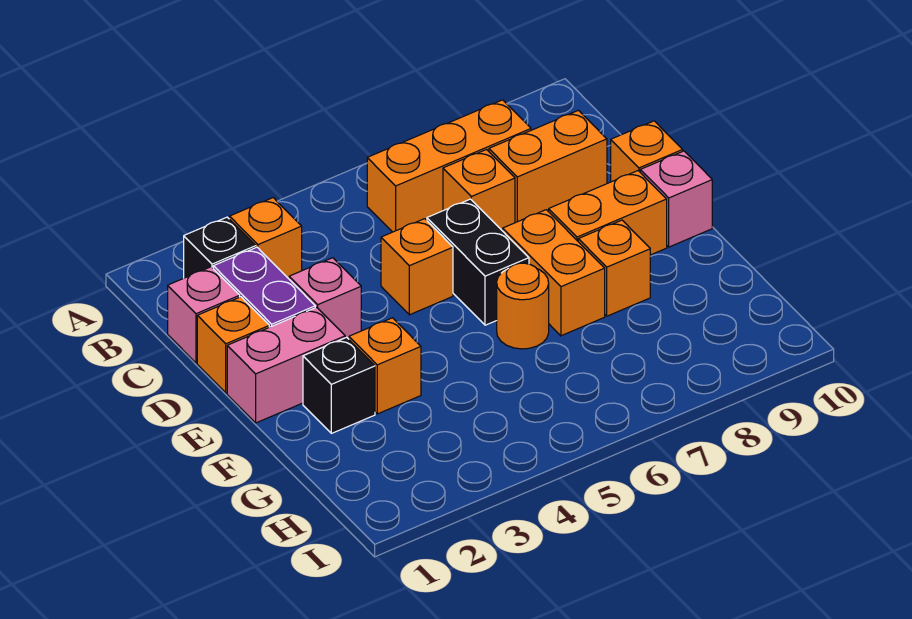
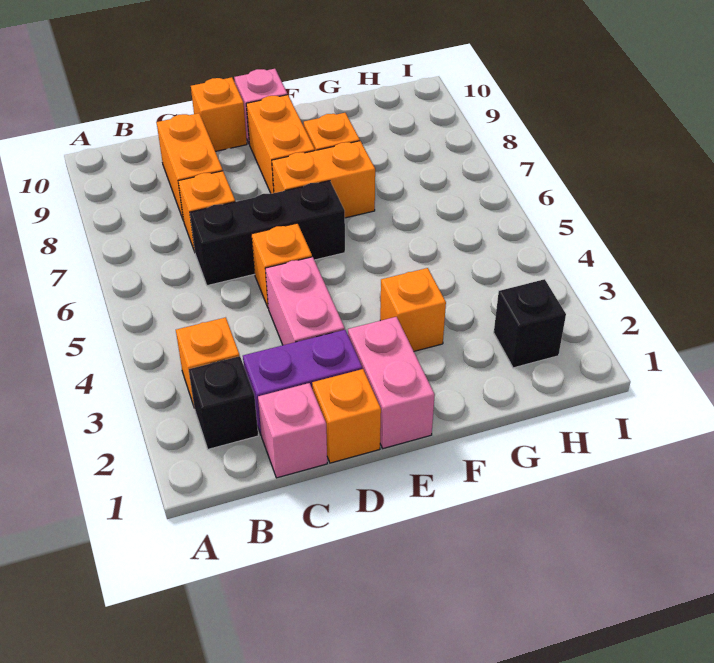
orange 1x3 brick [367,100,531,232] -> none
pink 1x1 brick [289,258,361,339] -> pink 1x2 brick [265,257,345,345]
black 1x2 brick [427,199,529,325] -> black 1x3 brick [190,181,345,286]
black 1x1 brick [303,337,375,433] -> black 1x1 brick moved to [494,279,566,368]
orange 1x1 round brick [497,263,549,349] -> none

